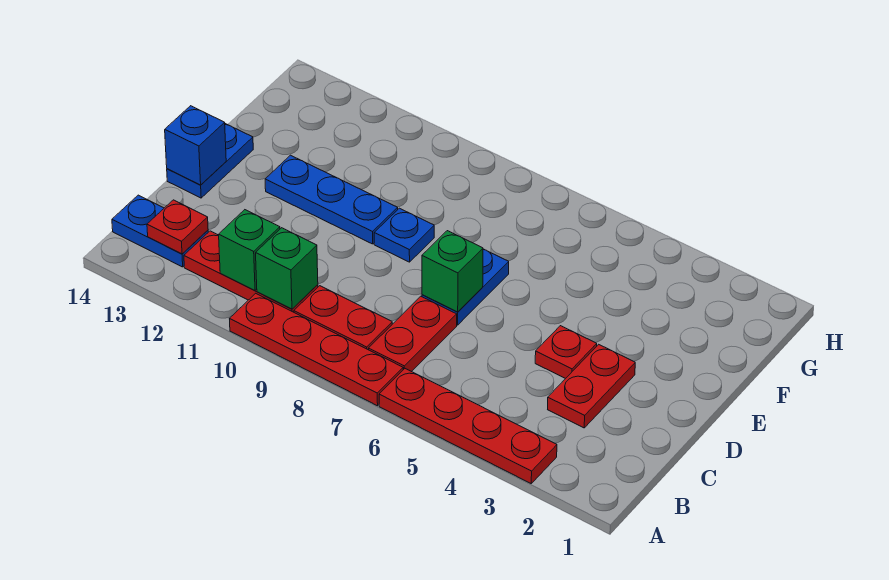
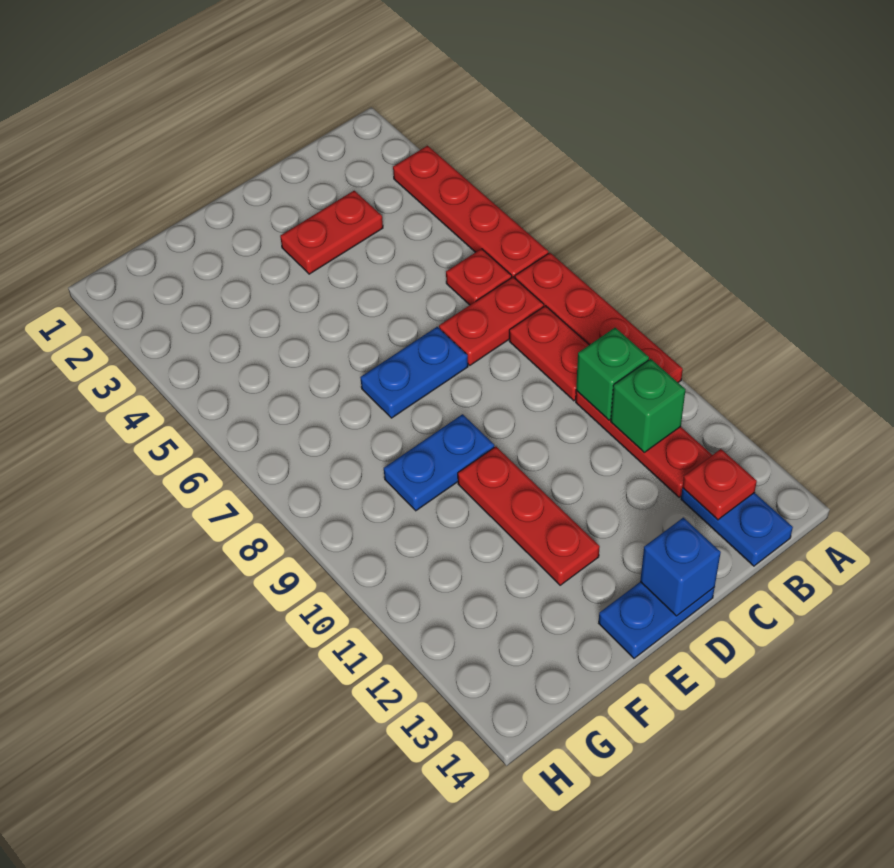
red 1x1 plate [535,326,597,379] -> red 1x1 plate moved to [446,249,512,305]
green 1x1 brick [422,231,483,312] -> none
blue 1x1 plate [374,208,434,262] -> blue 1x2 plate [384,414,494,511]
blue 1x3 plate [265,155,398,244] -> red 1x3 plate [458,447,600,585]

